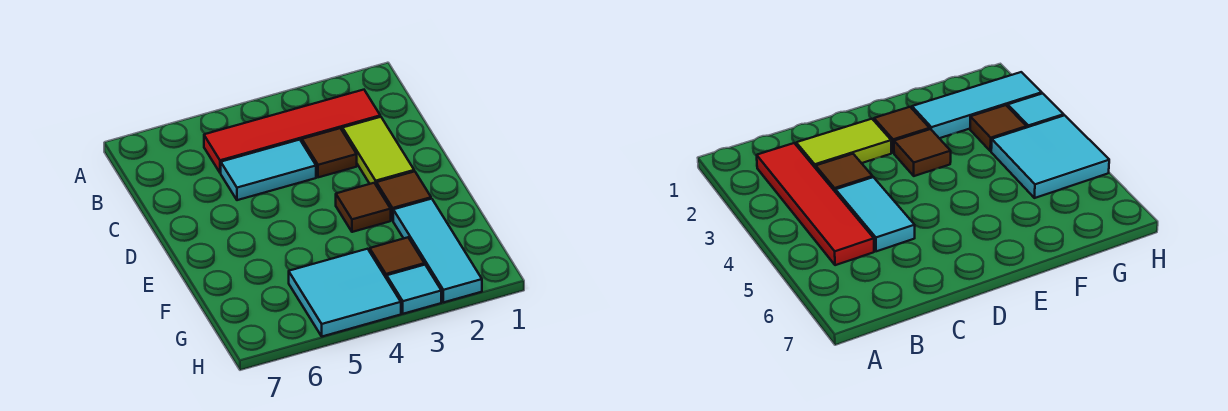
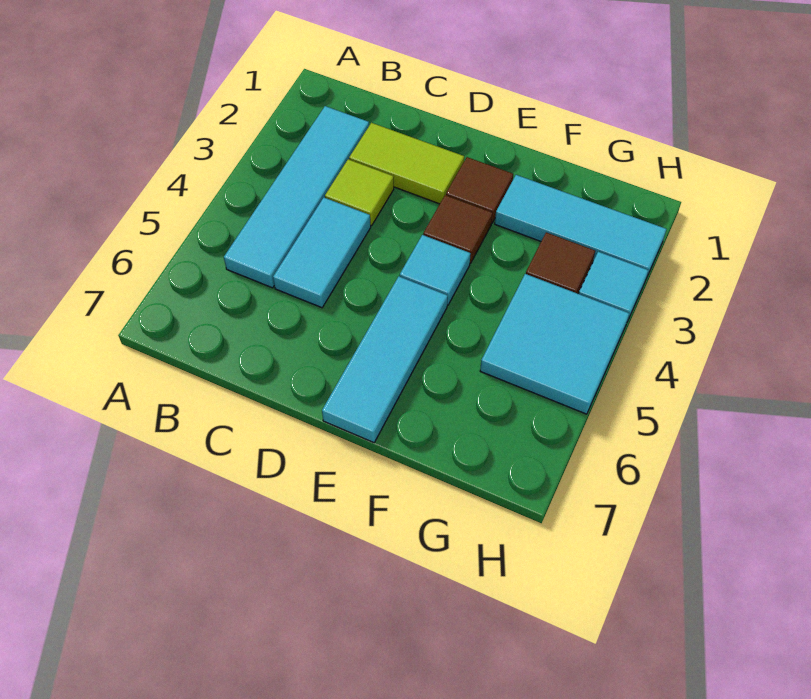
red 1x4 tile [204,90,380,173] -> cyan 1x4 tile [224,106,369,288]
brown 1x1 tile [302,128,357,177] -> lime 1x1 tile [325,159,394,226]
none -> cyan 1x1 tile [400,235,471,305]
none -> cyan 1x3 tile [322,276,448,443]

